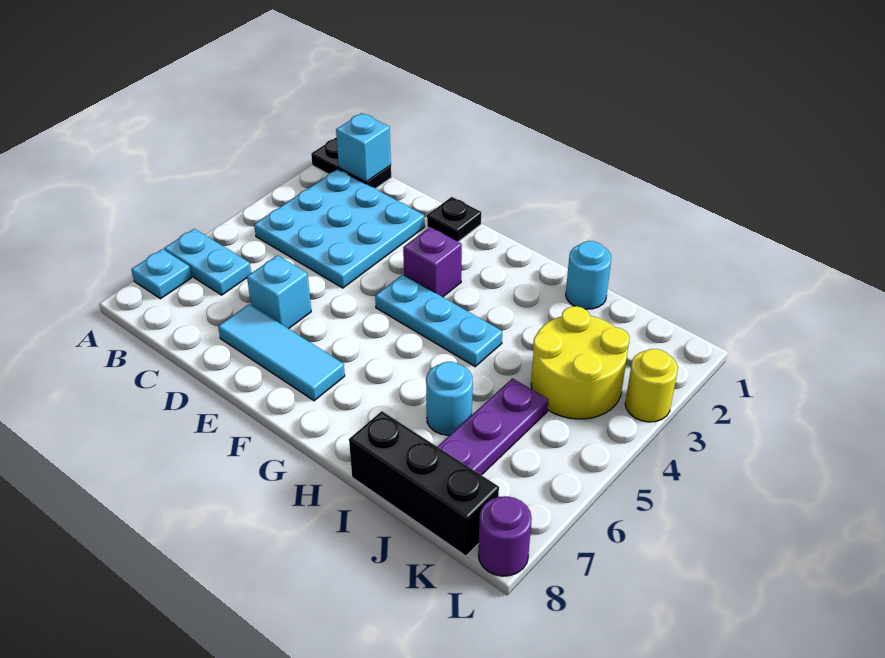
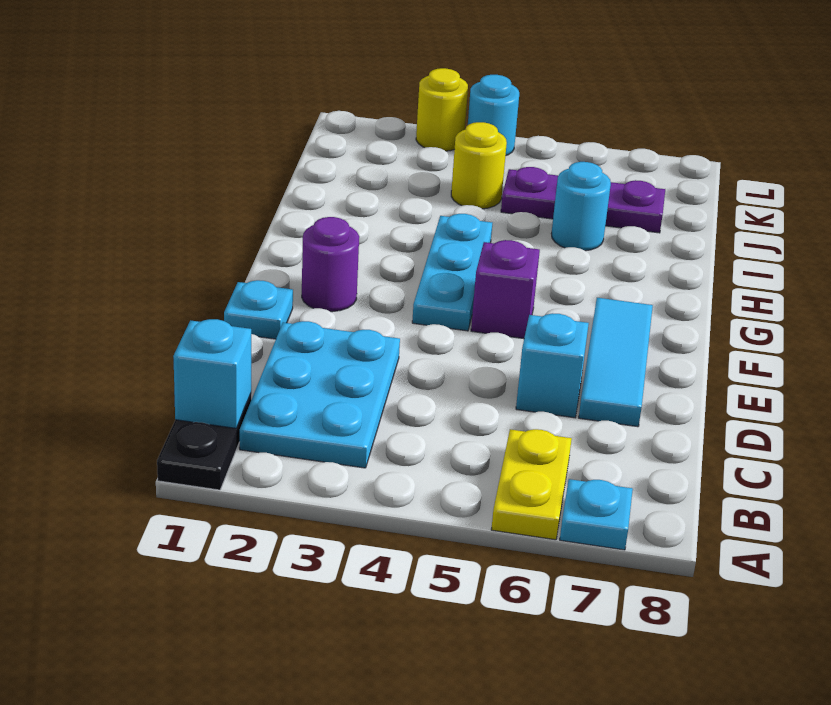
cyan 1x2 plate [164,229,251,295] -> yellow 1x2 plate [491,429,572,540]
cyan 3x3 plate [254,169,425,288] -> cyan 2x3 plate [240,321,400,468]
black 1x1 plate [427,197,481,242] -> cyan 1x1 plate [224,280,293,339]
purple 1x1 brick [403,227,462,297] -> purple 1x1 brick moved to [471,240,540,339]
cyan 1x1 round brick [566,241,611,309] -> cyan 1x1 round brick moved to [468,75,519,155]
black 1x3 brick [349,411,499,556] -> none
yellow 2x2 round brick [531,306,630,419] -> yellow 1x1 round brick [451,122,507,209]
purple 1x1 round brick [478,496,532,576] -> purple 1x1 round brick moved to [302,217,359,312]

